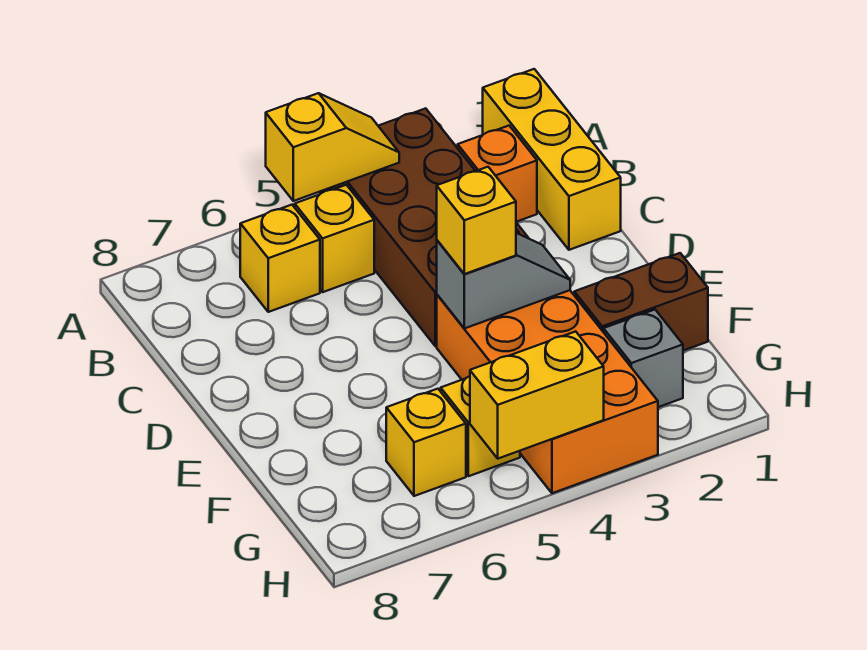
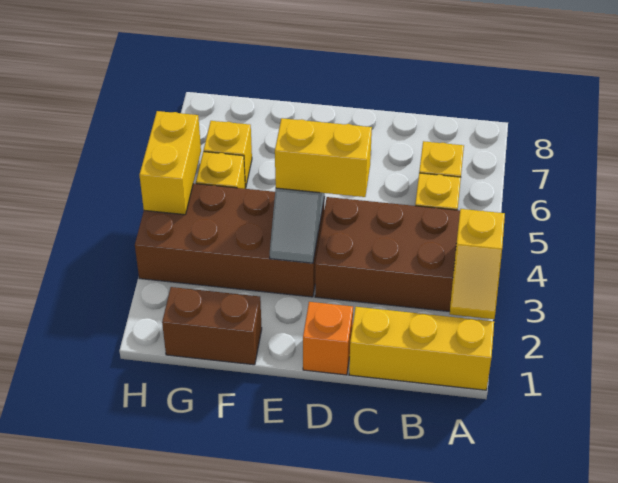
yellow 1x2 slope [266,93,399,201] -> yellow 1x2 slope moved to [450,209,505,319]
orange 1x1 brick [458,126,537,222] -> orange 1x1 brick moved to [303,302,353,375]
orange 2x4 brick [437,290,658,493] -> brown 2x4 brick [135,184,325,297]
yellow 1x1 brick [437,167,516,274] -> yellow 1x2 brick [275,118,372,197]
brown 1x2 brick [574,253,708,351] -> brown 1x2 brick turned to [162,287,262,365]
grey 1x1 brick [604,310,683,407] -> none

